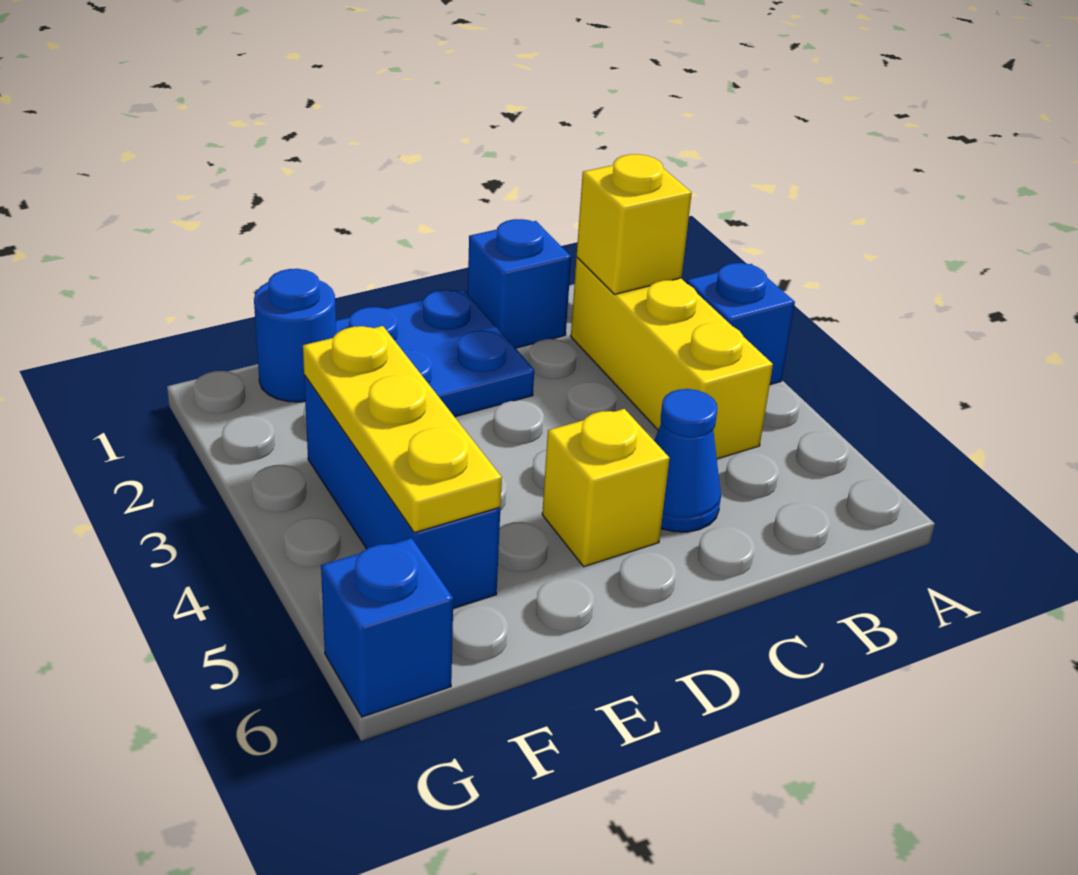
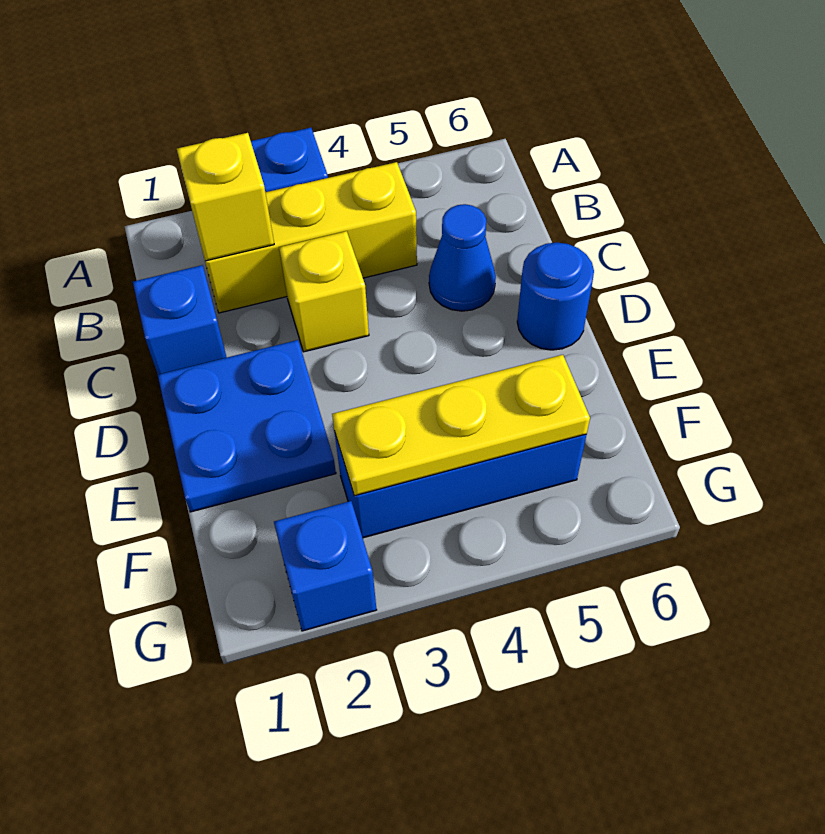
yellow 1x1 brick [542,409,670,567] -> yellow 1x1 brick moved to [279,231,369,352]
blue 1x1 round brick [254,269,336,402] -> blue 1x1 round brick moved to [517,243,594,350]
blue 1x1 brick [321,538,453,717] -> blue 1x1 brick moved to [274,501,377,631]

